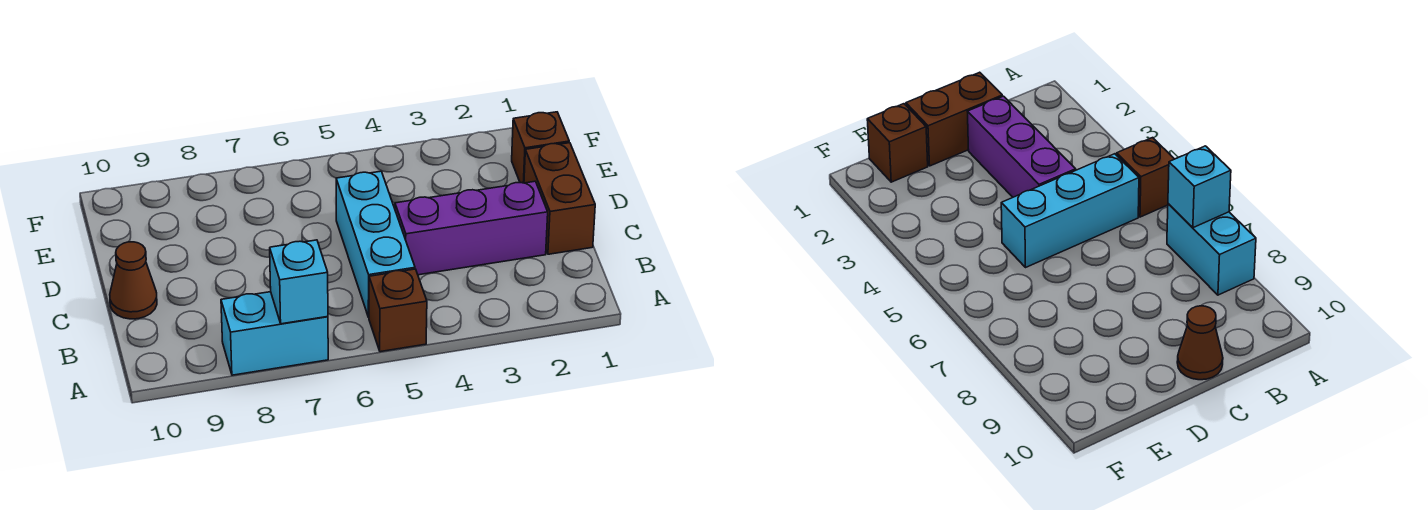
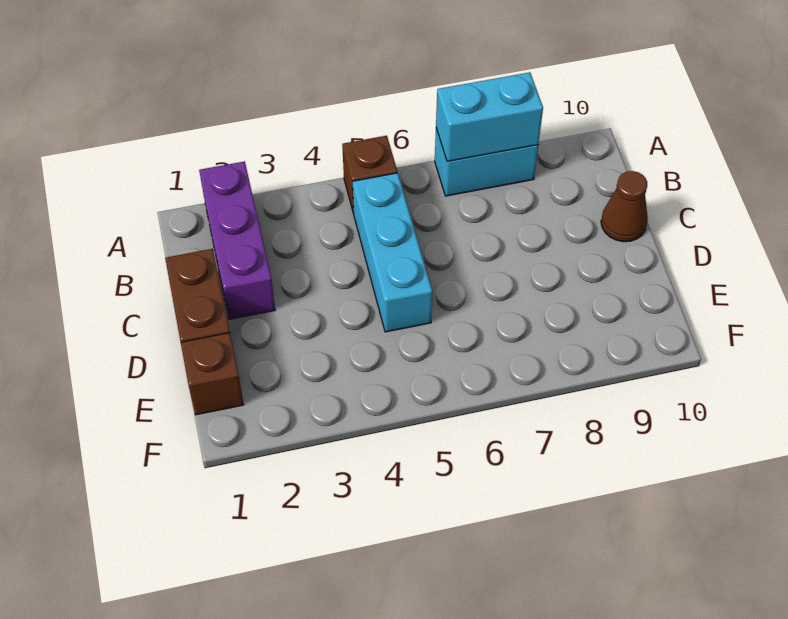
cyan 1x1 brick [270,240,328,324] -> cyan 1x2 brick [436,72,543,161]
purple 1x3 brick [395,181,548,275] -> purple 1x3 brick turned to [199,161,275,319]

